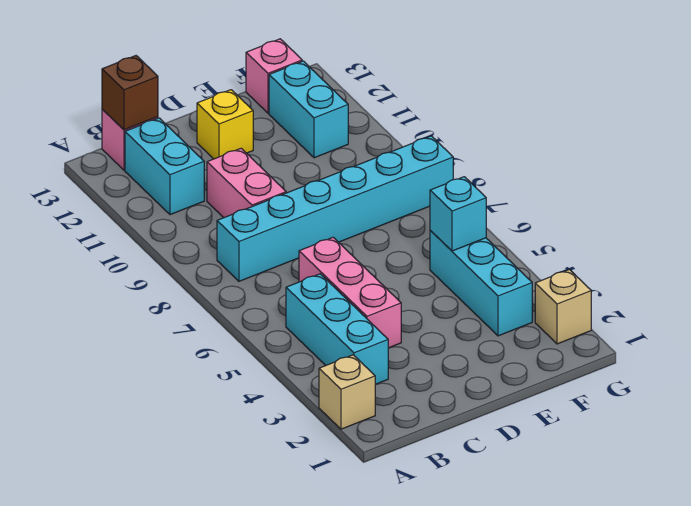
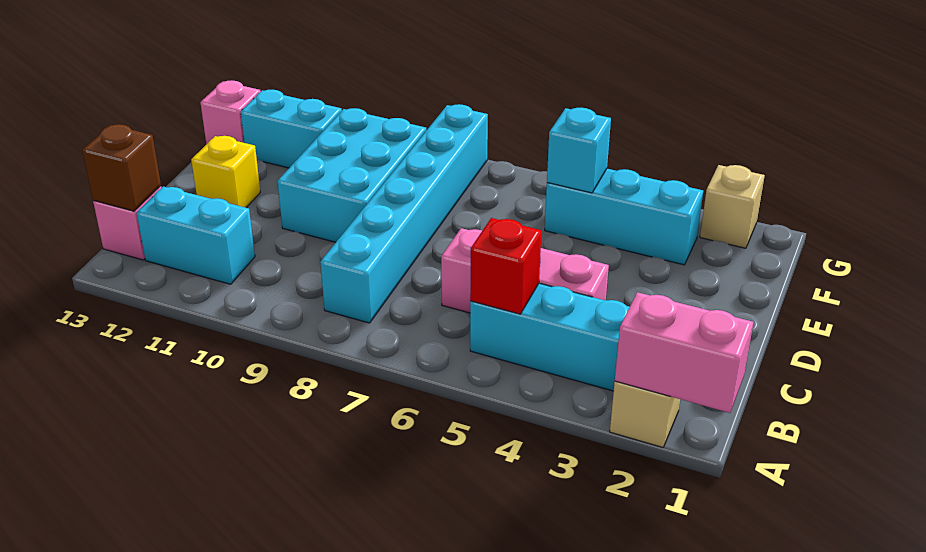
none -> red 1x1 brick [470,218,541,314]
pink 1x2 brick [207,148,286,218] -> pink 1x2 brick moved to [615,292,753,413]
none -> cyan 2x3 brick [277,108,426,242]

